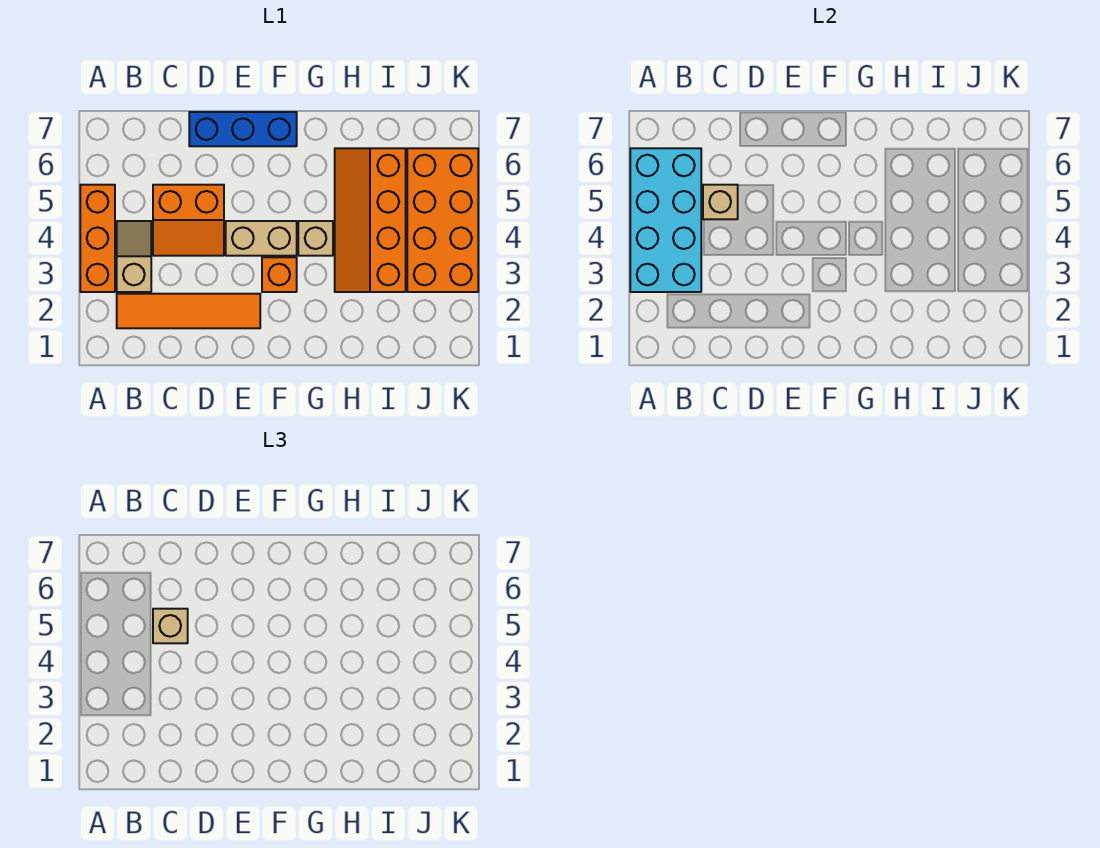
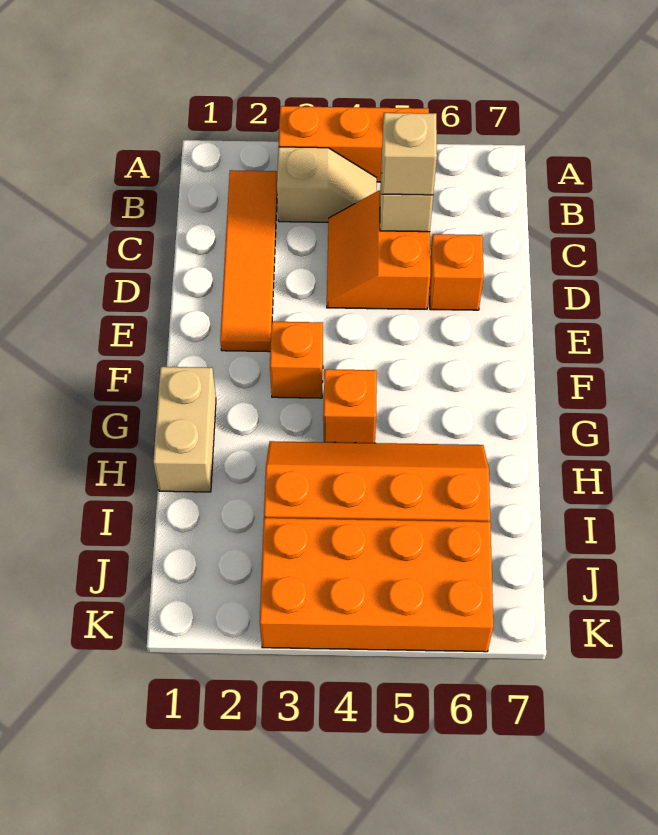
cyan 2x4 brick [630,148,701,292] -> none
none -> orange 1x1 brick [429,234,484,310]
blue 1x3 brick [189,112,297,146] -> none
tan 1x2 brick [226,221,297,256] -> tan 1x2 brick moved to [153,367,216,492]
tan 1x1 brick [298,221,333,256] -> orange 1x1 brick [323,369,377,443]

